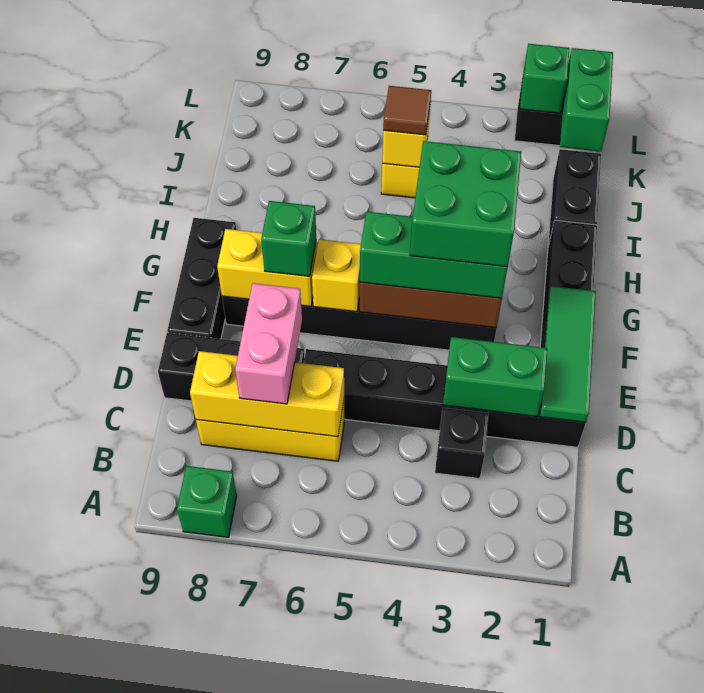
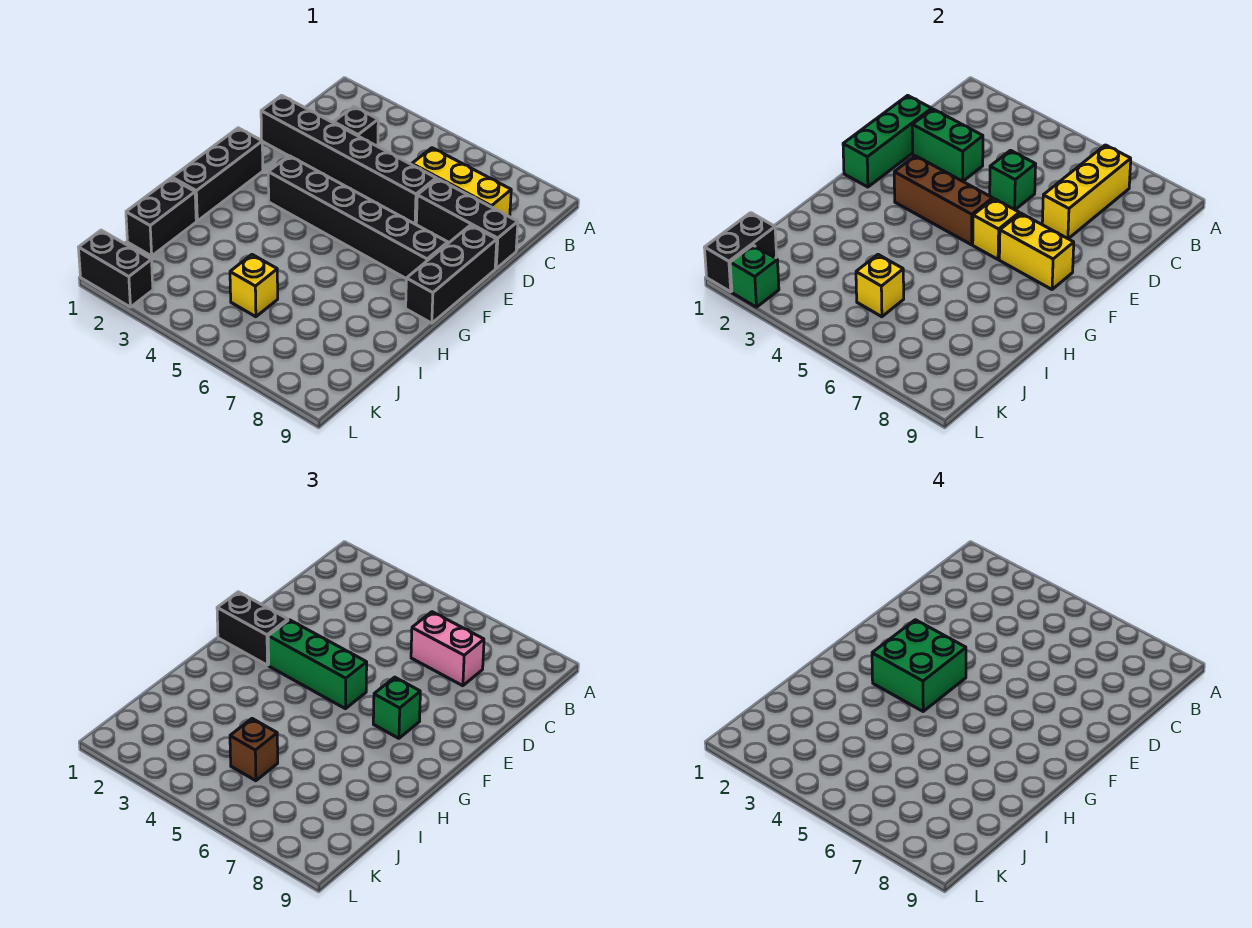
green 1x1 brick [177,466,237,537] -> green 1x1 brick moved to [990,150,1036,210]
yellow 1x3 brick [190,351,344,437] -> yellow 1x3 brick turned to [1042,145,1131,239]
pink 1x2 brick [235,283,302,404] -> pink 1x2 brick turned to [411,612,484,686]
green 1x3 tile [540,286,596,422] -> green 1x3 brick [843,95,932,187]
none -> black 1x2 brick [217,592,288,665]
brown 1x1 tile [383,86,431,135] -> brown 1x1 brick [230,719,278,781]
green 1x2 brick [560,48,613,152] -> black 1x2 brick [704,213,777,292]

